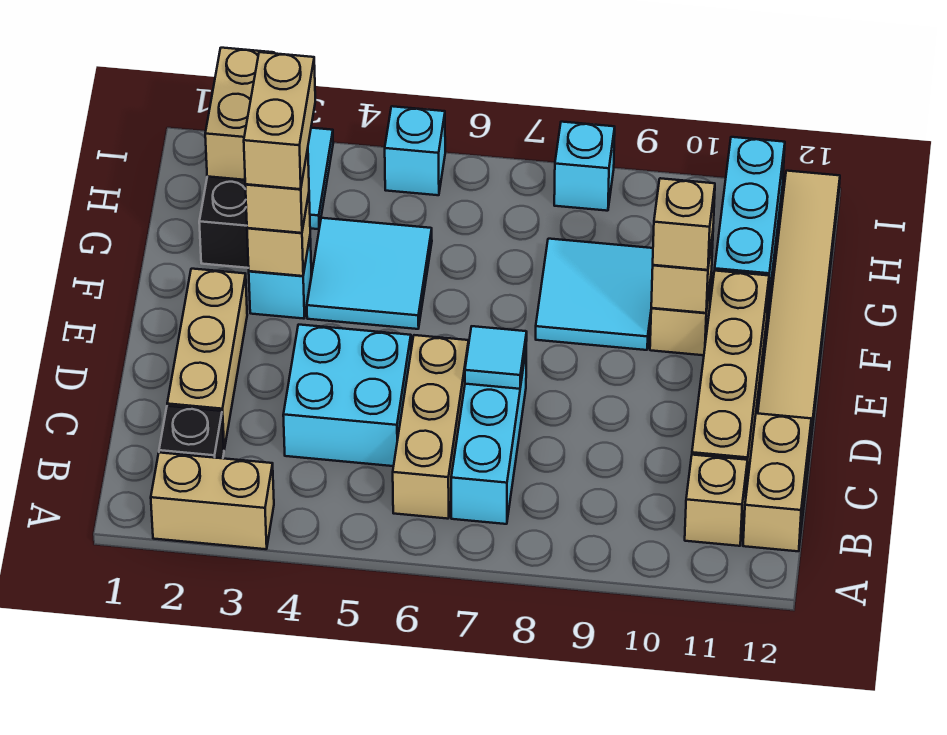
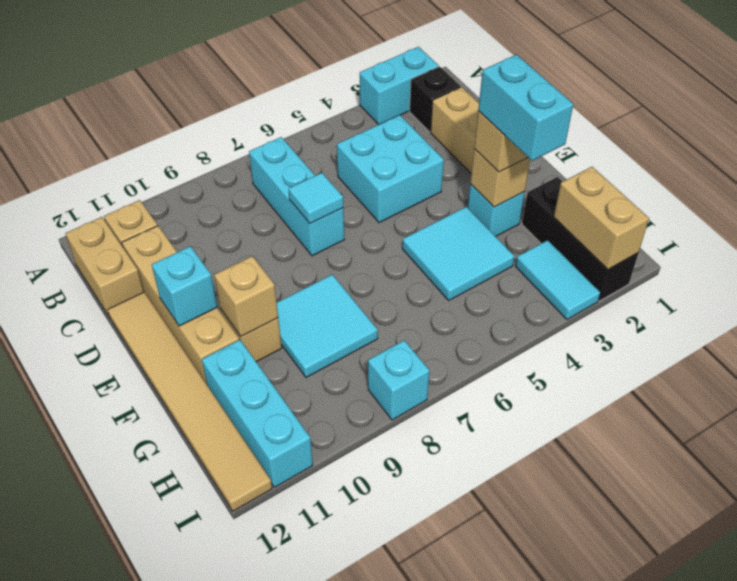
tan 1x2 brick [151,453,274,549] -> cyan 1x2 brick [360,47,439,125]
tan 1x3 brick [393,335,469,519] -> none
tan 1x2 brick [244,52,315,189] -> cyan 1x2 brick [478,55,573,161]
tan 1x1 brick [653,178,715,270] -> none
cyan 1x1 brick [385,106,445,195] -> cyan 1x1 brick moved to [152,246,217,326]

